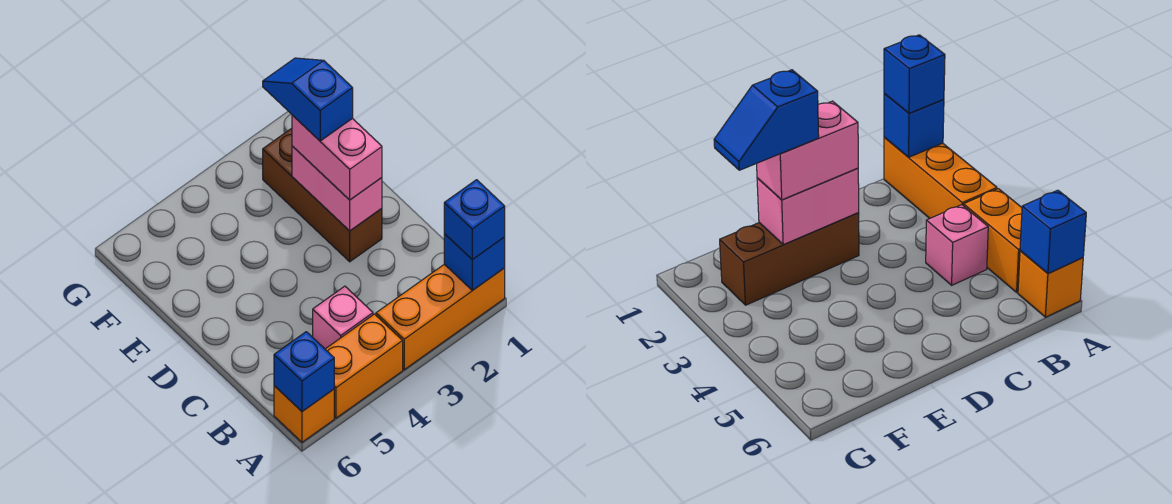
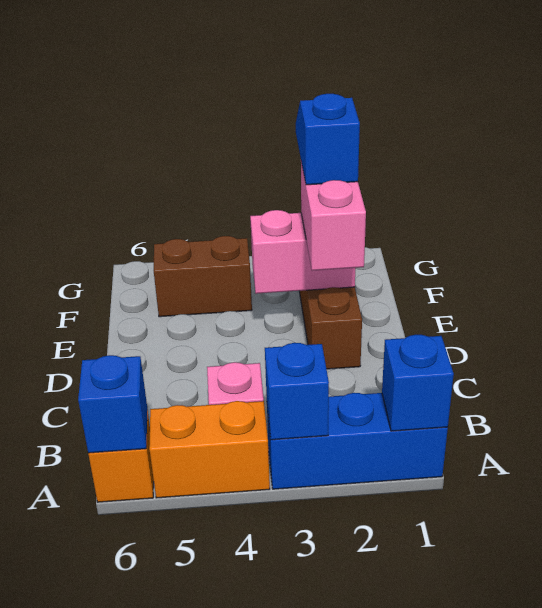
orange 1x3 brick [376,264,505,370] -> blue 1x3 brick [267,393,448,489]
blue 1x1 brick [444,180,505,260] -> blue 1x1 brick moved to [265,343,329,440]
pink 1x2 brick [292,146,382,231] -> pink 1x2 brick turned to [250,210,355,294]
none -> brown 1x2 brick [154,236,252,317]

